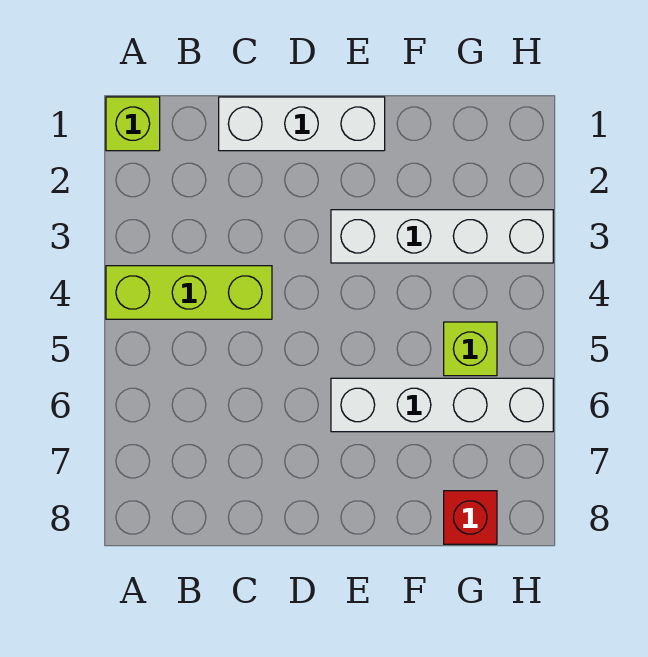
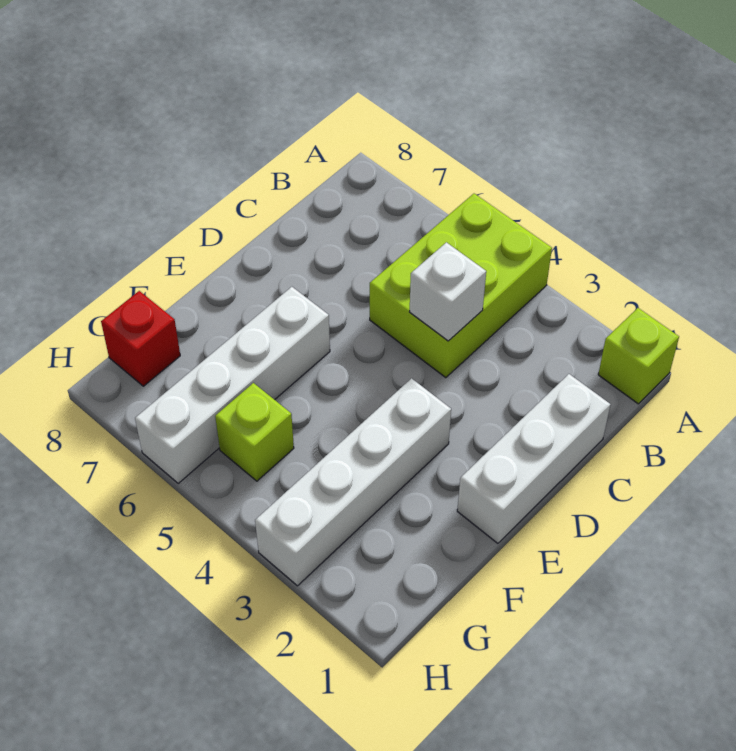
lime 1x3 brick [106,266,272,319] -> lime 2x3 brick [370,194,552,378]
none -> white 1x1 brick [410,242,486,341]

